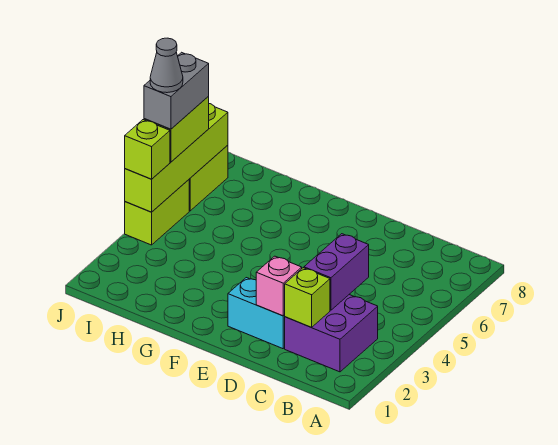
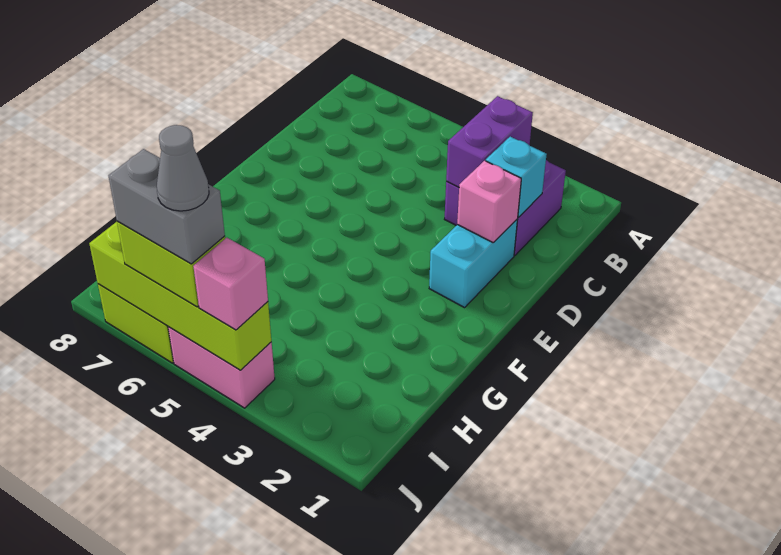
lime 1x1 brick [285,268,330,327] -> cyan 1x1 brick [486,137,547,217]
purple 1x2 brick [304,234,369,310] -> purple 1x2 brick turned to [446,96,533,187]
lime 1x2 brick [125,180,189,245] -> pink 1x2 brick [168,327,275,408]
lime 1x1 brick [125,120,170,179] -> pink 1x1 brick [193,238,268,330]

